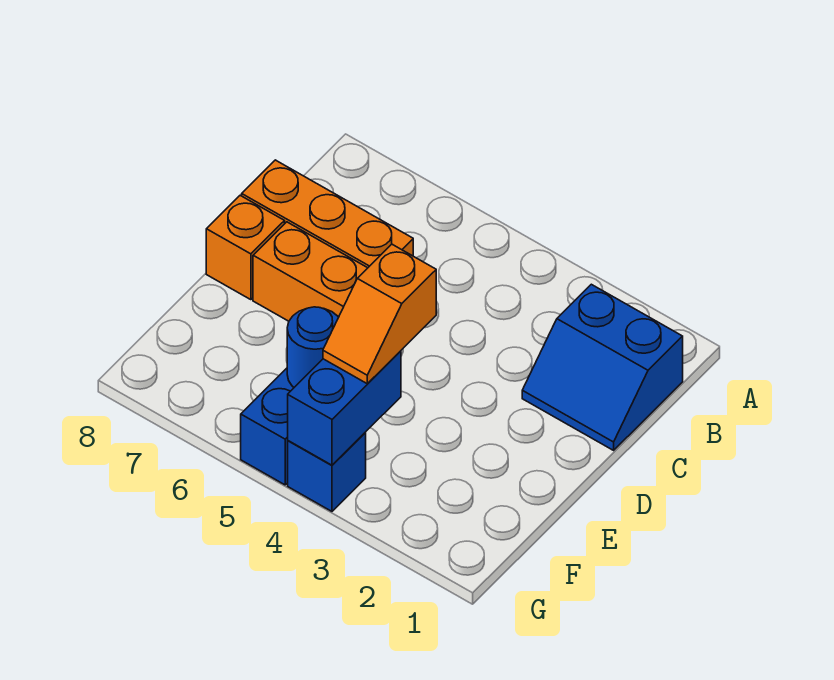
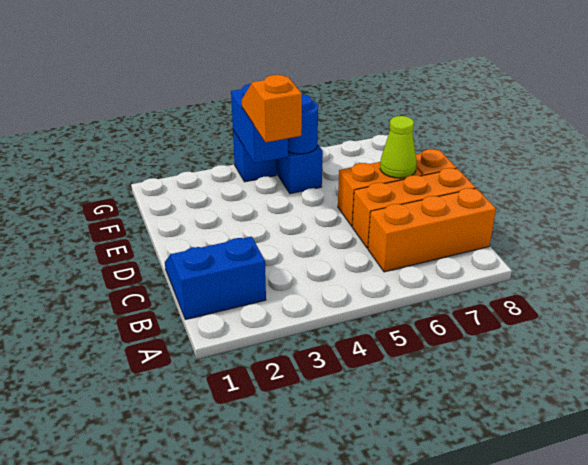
none -> orange 1x3 brick [368,188,496,272]
none -> lime 1x1 cone [380,116,417,178]

